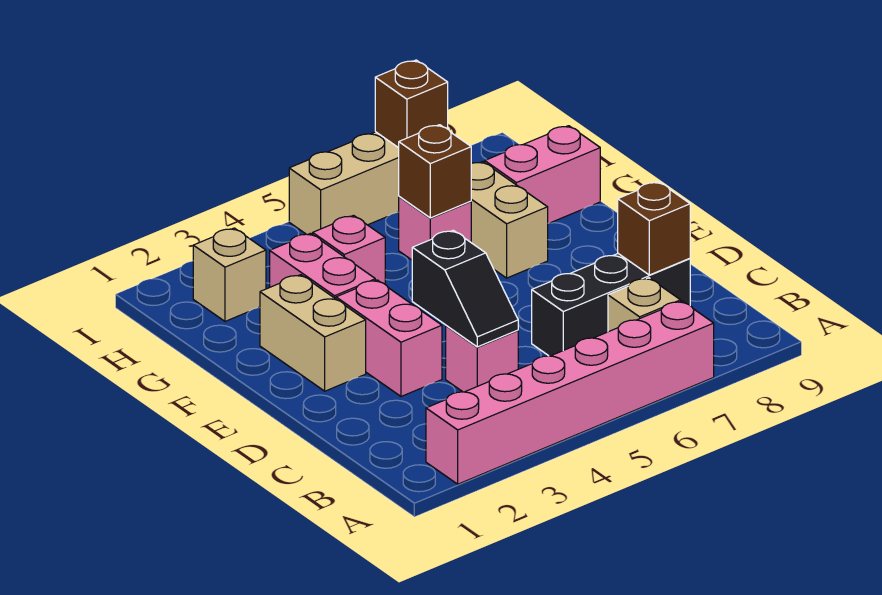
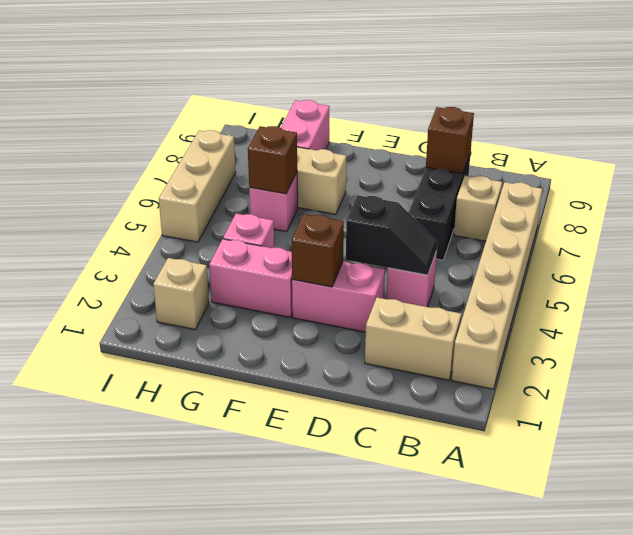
pink 1x6 brick [426,301,714,484] -> tan 1x6 brick [452,182,542,389]
tan 1x2 brick [260,275,366,391] -> tan 1x2 brick moved to [365,298,461,380]
brown 1x1 brick [375,60,448,148] -> brown 1x1 brick moved to [292,214,344,287]

